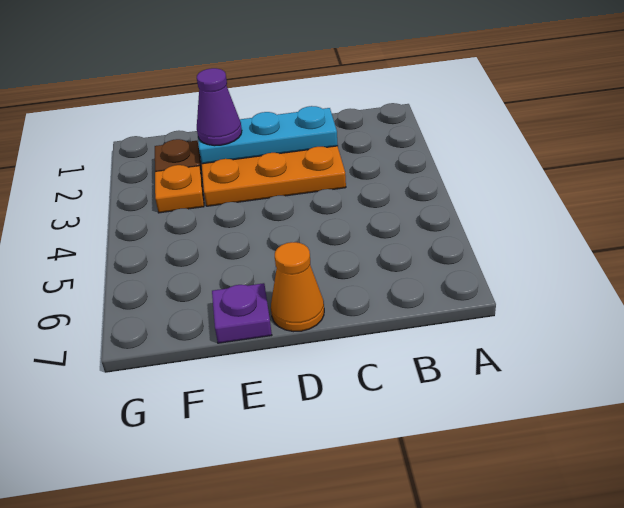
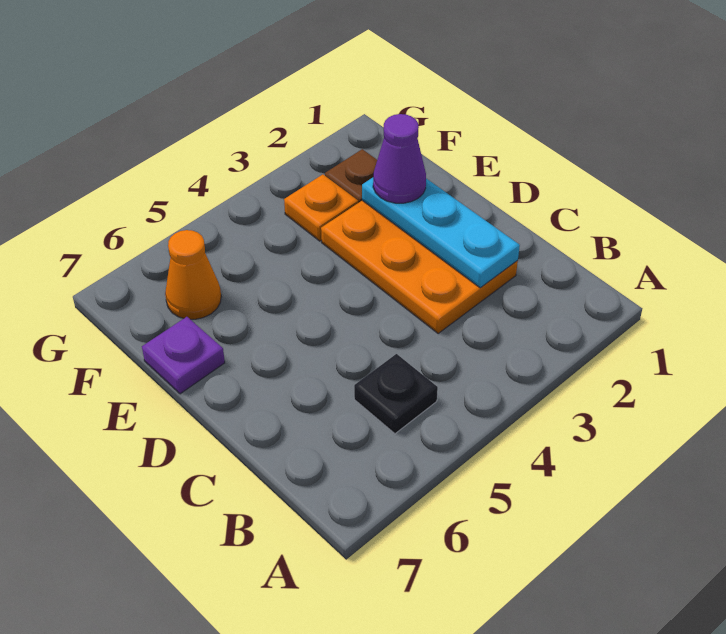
none -> black 1x1 plate [354,354,438,434]
orange 1x1 cone [271,242,324,332] -> orange 1x1 cone moved to [165,230,221,319]

